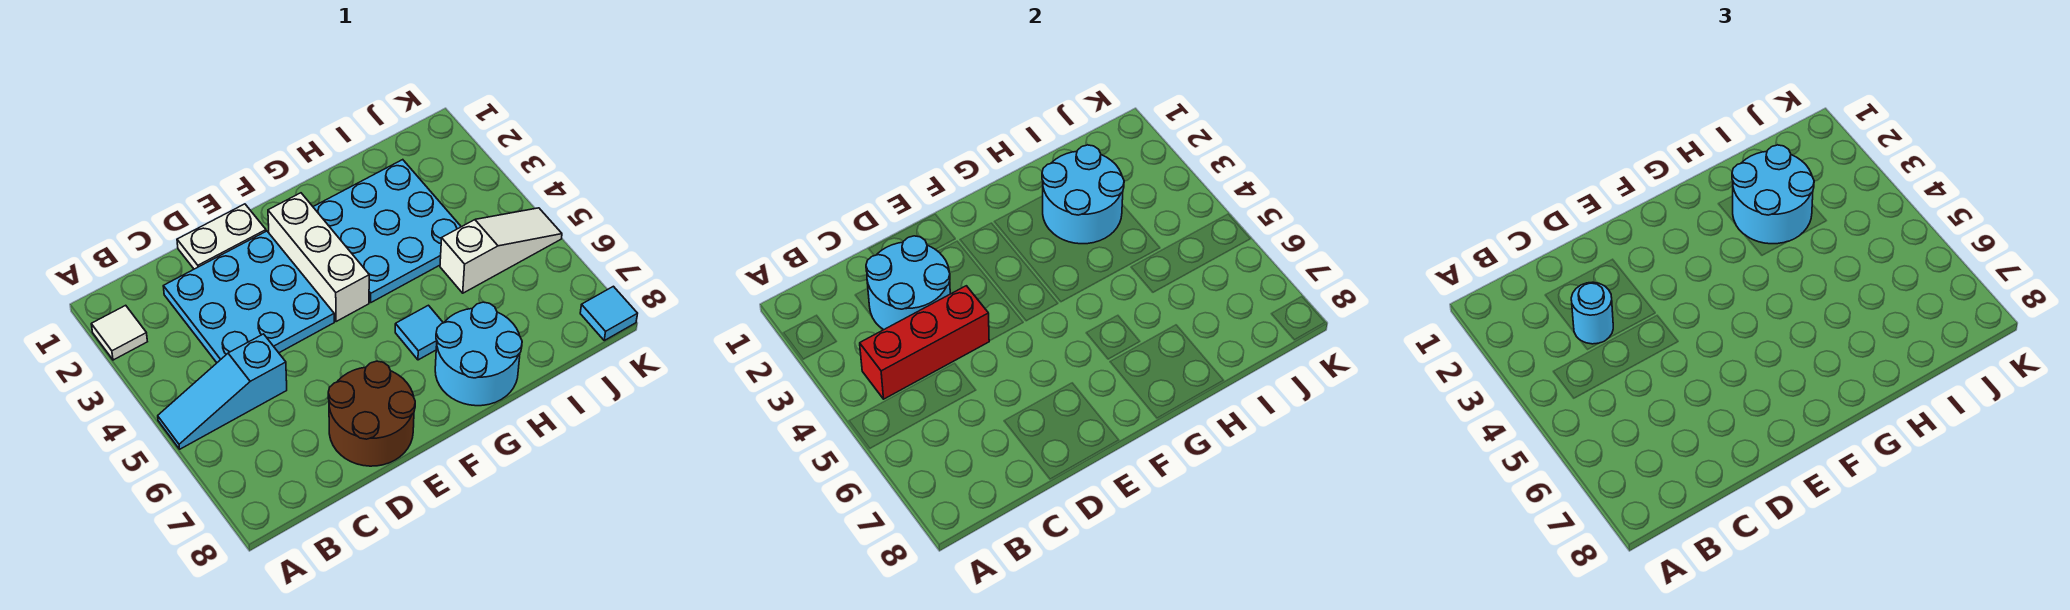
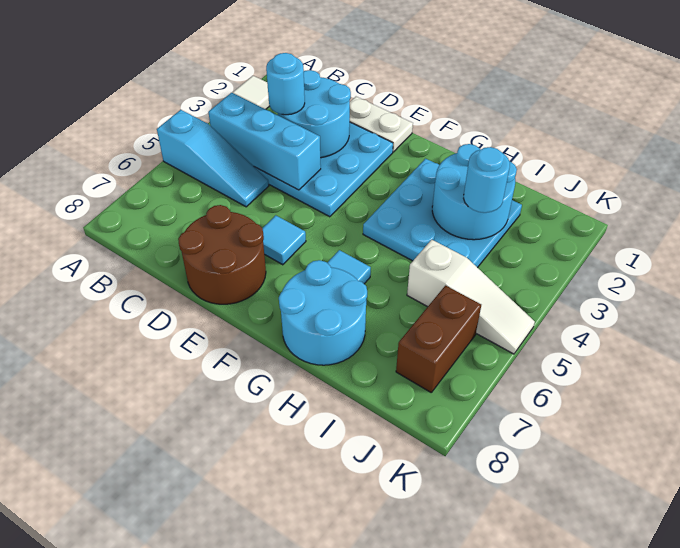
cyan 1x3 slope [158,334,287,449] -> cyan 1x3 slope turned to [157,110,269,207]
red 1x3 brick [860,286,989,399] -> cyan 1x3 brick [208,93,321,190]
white 1x3 brick [268,193,369,322] -> none
cyan 2x2 round brick [1732,145,1814,244] -> cyan 1x1 round brick [464,147,510,213]
none -> brown 1x2 brick [396,286,481,392]
cyan 1x1 tile [580,286,638,341] -> cyan 1x1 tile moved to [263,215,306,265]

